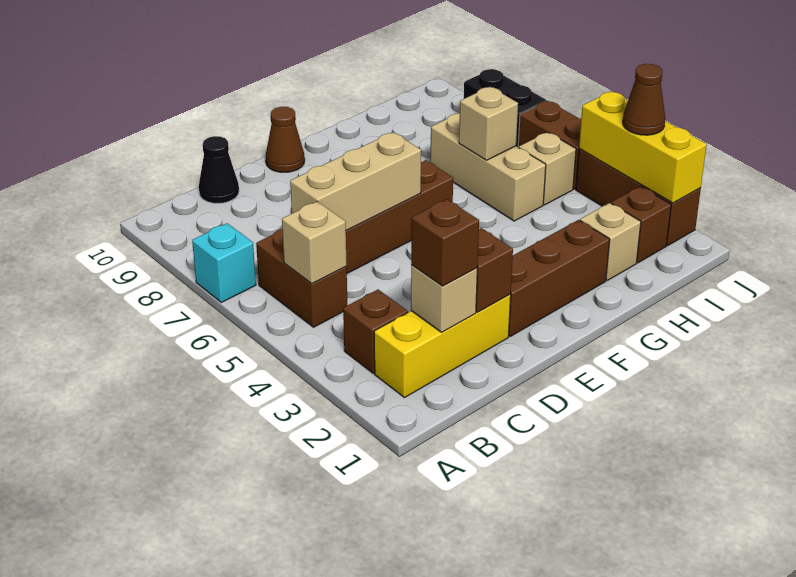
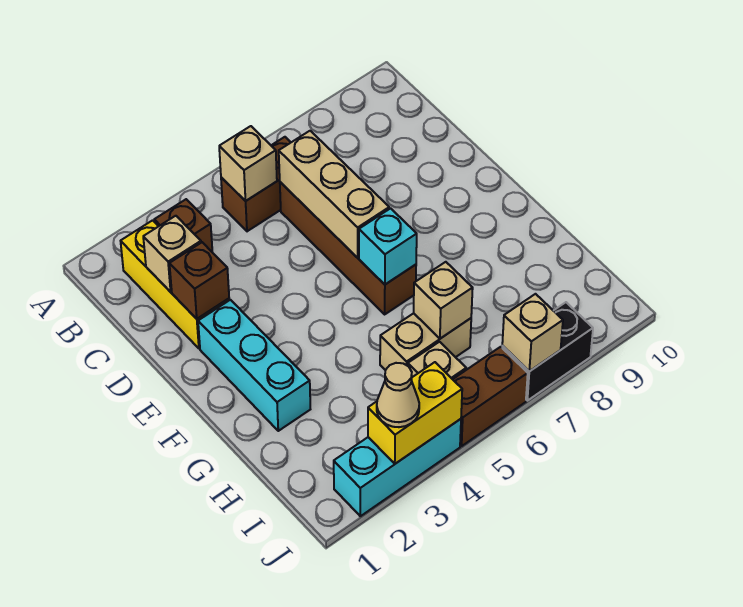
cyan 1x1 brick [192,223,256,302] -> cyan 1x1 brick moved to [359,208,417,284]
brown 1x1 brick [411,199,479,286] -> none
black 1x1 cone [199,136,239,203] -> none
brown 1x3 brick [509,220,610,337] -> cyan 1x3 brick [198,300,310,431]
brown 1x1 cone [265,107,305,172] -> none
tan 1x1 brick [580,203,641,281] -> tan 1x1 brick moved to [502,294,563,371]
tan 1x3 brick [430,113,546,221] -> tan 1x2 brick [380,313,471,370]
brown 1x1 brick [611,186,671,263] -> none
brown 1x3 brick [576,149,701,246] -> cyan 1x3 brick [334,419,461,516]
yellow 1x3 brick [579,91,707,203] -> yellow 1x2 brick [368,362,462,464]
brown 1x1 cone [623,64,665,135] -> tan 1x1 cone [377,363,419,427]

